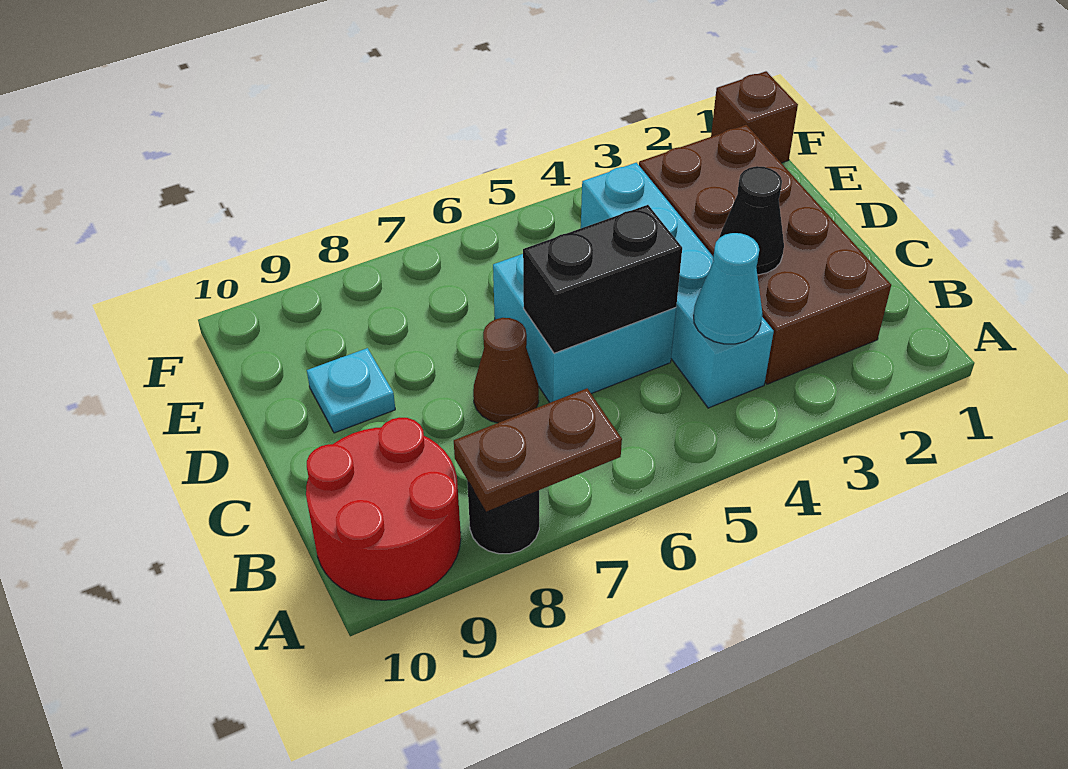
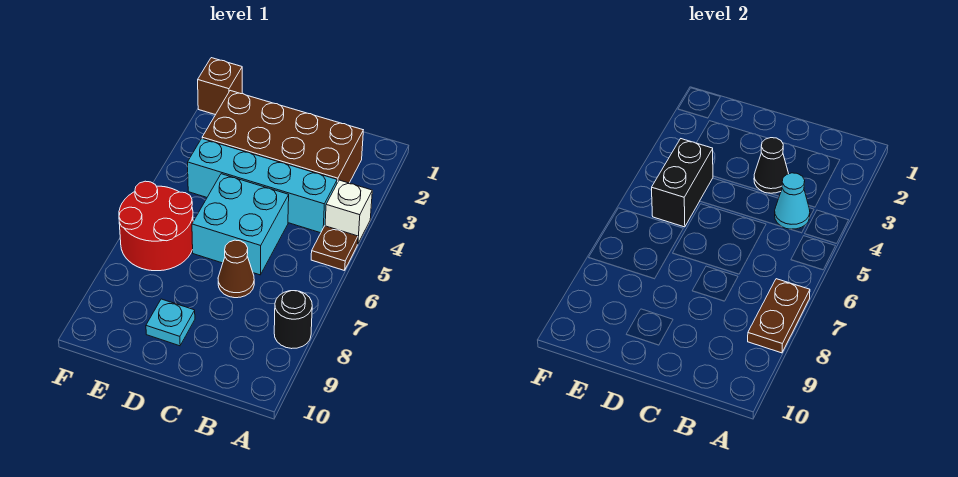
none -> white 1x1 brick [325,180,372,244]
none -> brown 1x1 plate [311,226,358,271]
red 2x2 round brick [306,417,461,600] -> red 2x2 round brick moved to [119,181,193,271]
black 1x2 brick [523,205,682,353] -> black 1x2 brick moved to [652,139,713,227]

